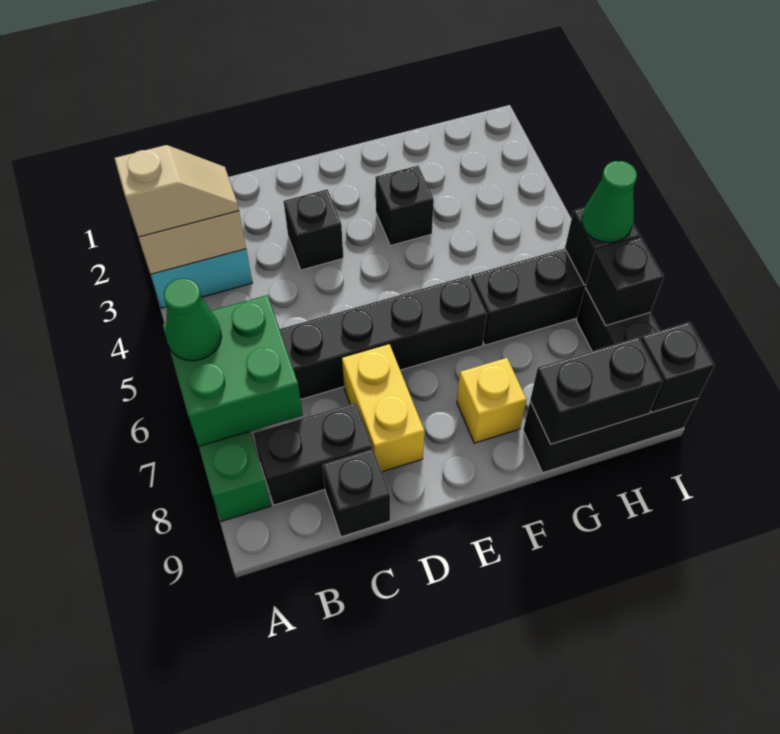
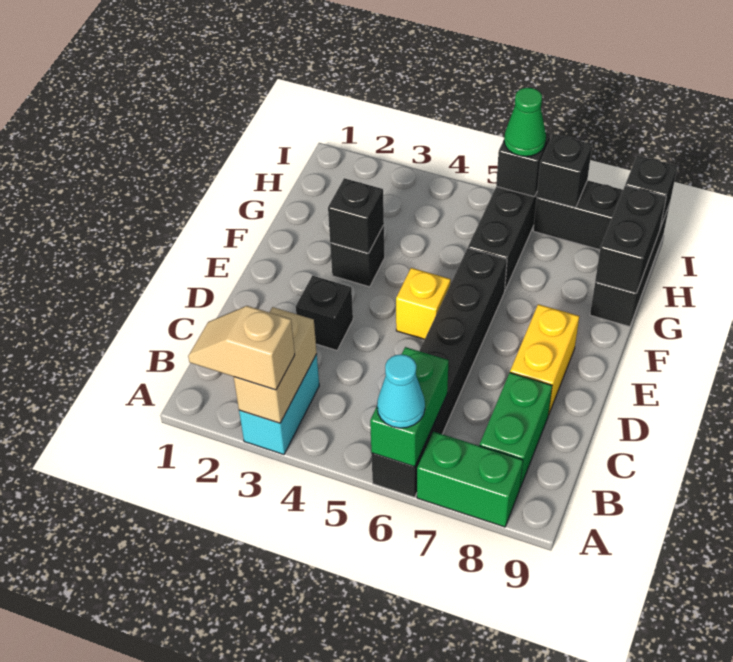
tan 1x2 slope [114,145,239,237] -> tan 1x2 slope turned to [188,306,295,390]
green 2x2 brick [163,295,303,446] -> green 1x2 brick [370,347,449,467]
green 1x1 cone [164,278,221,361] -> cyan 1x1 cone [377,354,425,428]
black 1x2 brick [253,403,372,505] -> green 1x2 brick [480,373,552,488]
black 1x1 brick [322,449,390,537] -> black 1x1 brick moved to [328,178,384,253]
yellow 1x2 brick [342,344,424,472] -> yellow 1x2 brick turned to [510,304,579,415]
yellow 1x1 brick [457,358,527,443] -> yellow 1x1 brick moved to [396,268,451,339]

